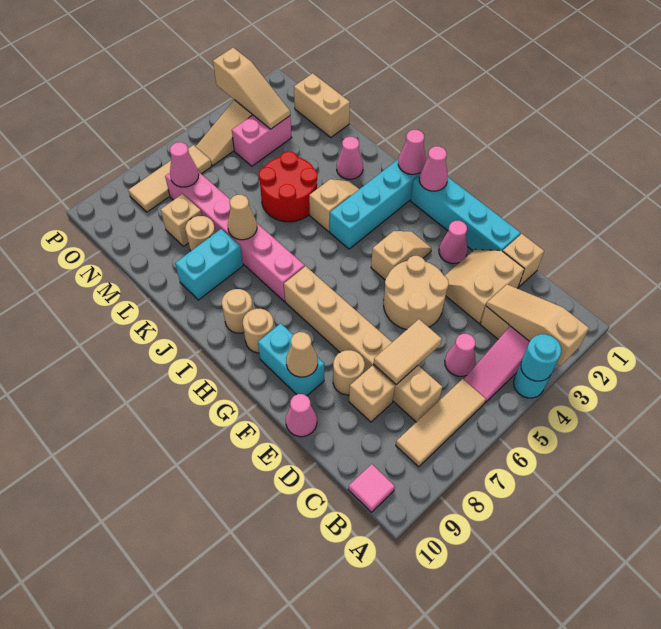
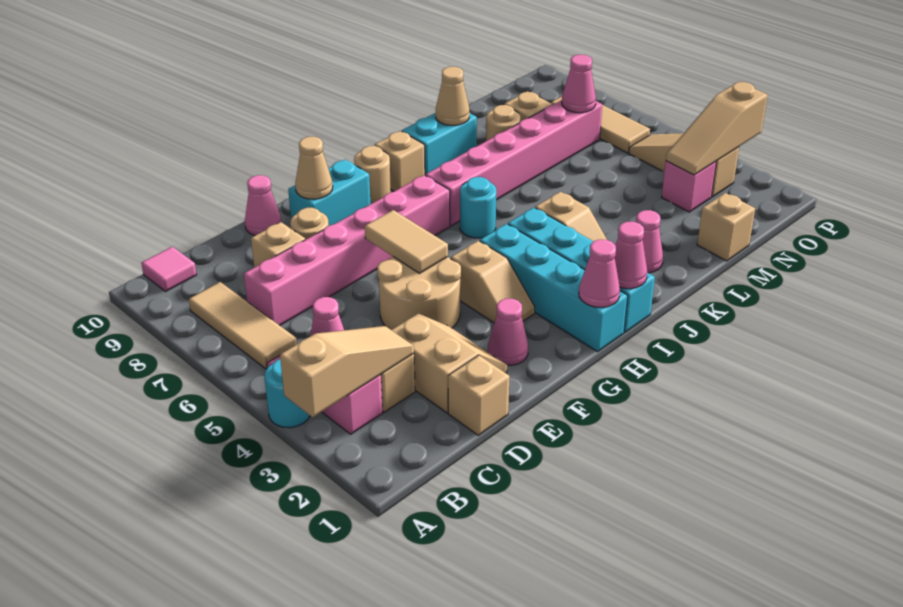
cyan 1x1 round brick [521,334,561,381] -> cyan 1x1 round brick moved to [460,177,496,238]
tan 1x6 brick [284,266,442,422] -> pink 1x6 brick [244,175,450,325]
tan 1x2 tile [374,319,442,384] -> tan 1x2 tile moved to [365,210,448,273]
cyan 1x4 brick [411,175,520,251] -> cyan 1x4 brick turned to [480,224,628,352]
tan 1x1 round brick [222,289,253,333] -> tan 1x1 brick [375,131,425,191]
red 2x2 round brick [258,151,317,222] -> none
tan 1x1 cone [228,195,257,240] -> tan 1x1 cone moved to [436,67,470,125]
cyan 1x2 brick [175,229,243,300] -> cyan 1x2 brick turned to [402,113,477,176]
tan 1x2 brick [294,73,350,137] -> tan 1x1 brick [697,193,755,261]
pink 1x2 brick [232,115,292,166] -> pink 1x1 brick [662,161,716,212]

